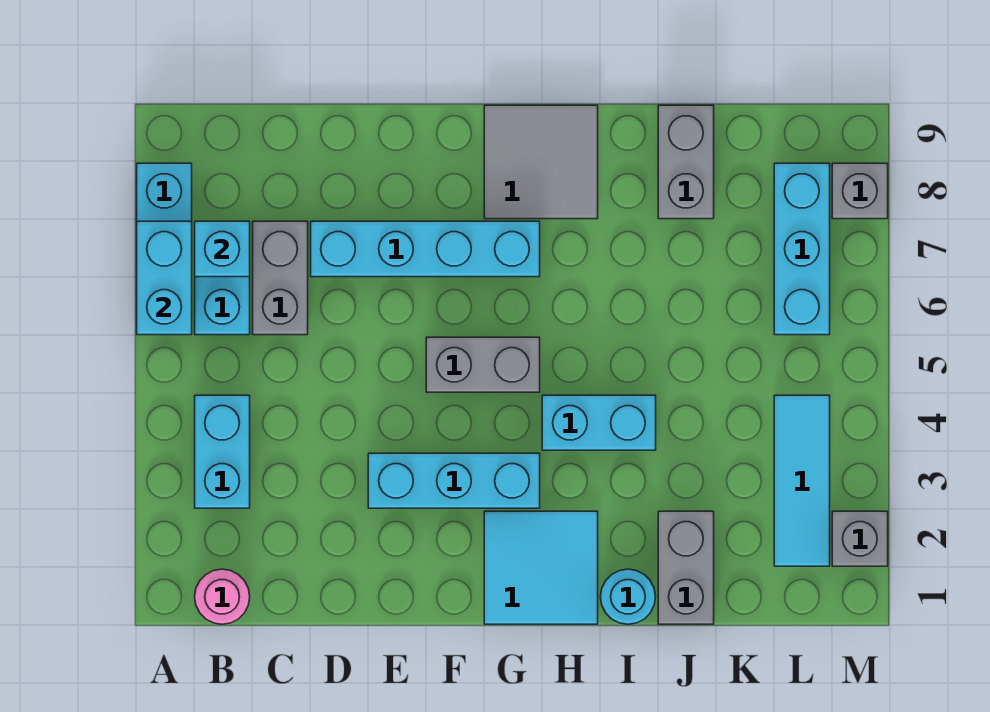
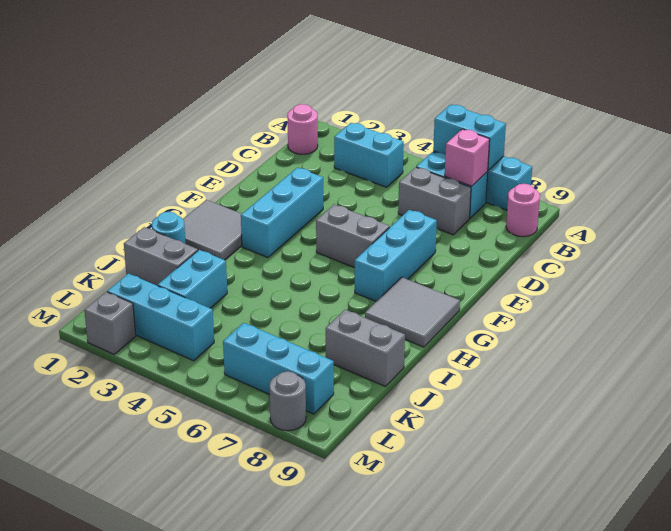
cyan 1x1 brick [195,221,250,277] -> pink 1x1 brick [445,129,490,186]
none -> pink 1x1 round brick [506,184,540,237]
cyan 1x4 brick [311,221,540,277] -> cyan 1x3 brick [355,210,437,301]
grey 1x2 brick [426,337,540,392] -> grey 1x2 brick turned to [316,205,390,268]
cyan 2x2 tile [484,511,598,624] -> grey 2x2 tile [183,200,242,260]
cyan 1x2 brick [542,395,656,450] -> cyan 1x2 brick moved to [158,250,227,308]
cyan 1x3 tile [774,395,830,566] -> cyan 1x3 brick [107,274,214,361]
grey 1x1 brick [832,163,888,219] -> grey 1x1 round brick [269,371,306,431]

